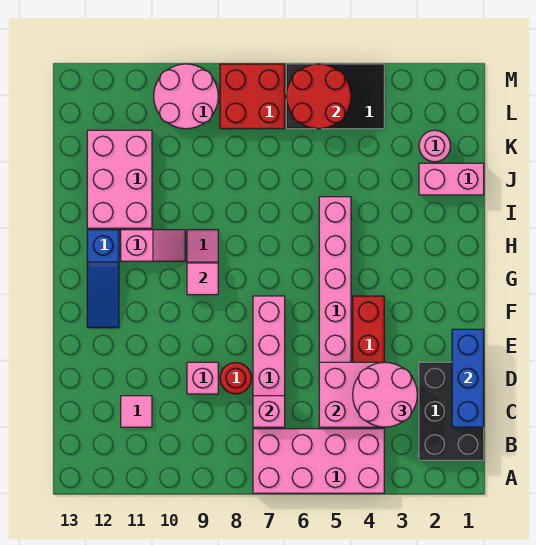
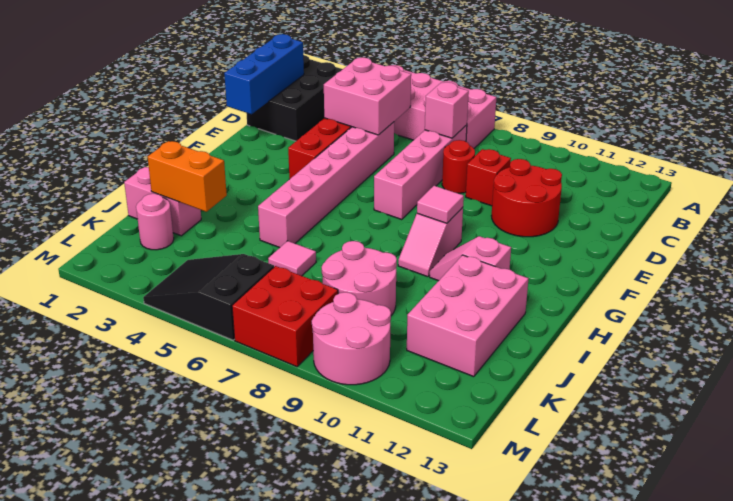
pink 2x2 round brick [353,362,417,427] -> pink 2x2 round brick moved to [322,241,397,316]
pink 1x1 tile [121,396,152,427] -> pink 1x1 tile moved to [268,241,316,276]
pink 1x1 brick [187,362,218,394] -> red 1x1 brick [466,149,511,206]
blue 1x3 slope [87,230,119,328] -> none
none -> orange 1x2 brick [148,141,227,212]
red 2x2 round brick [286,64,351,129] -> red 2x2 round brick moved to [491,159,562,237]

